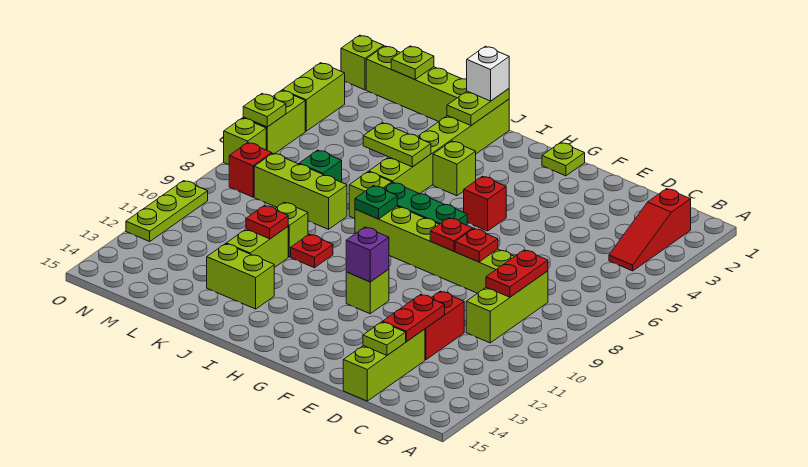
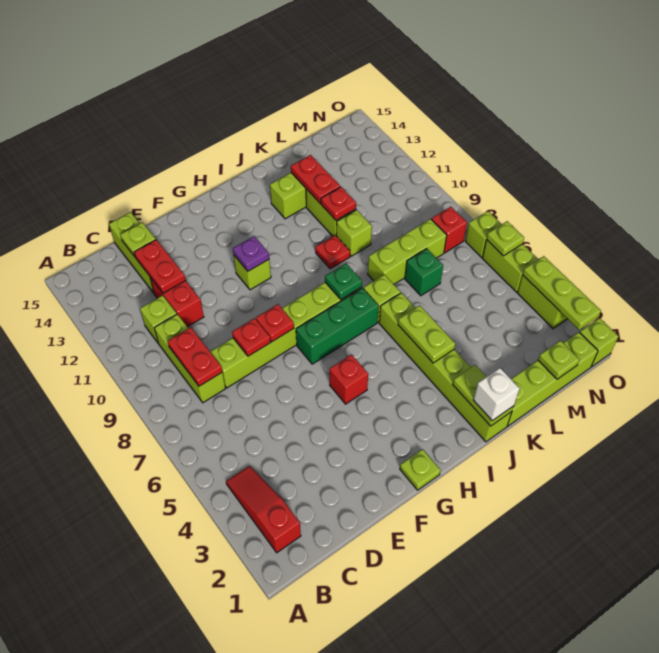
purple 1x1 brick [346,227,389,282] -> purple 1x1 plate [233,236,269,271]
lime 1x1 brick [433,141,476,196] -> lime 1x1 brick moved to [140,295,177,344]
lime 1x2 plate [363,123,431,167] -> lime 1x2 plate turned to [398,305,455,363]
none -> red 1x2 plate [291,155,340,204]
lime 1x3 plate [126,181,208,241] -> lime 1x3 plate moved to [523,256,601,330]

